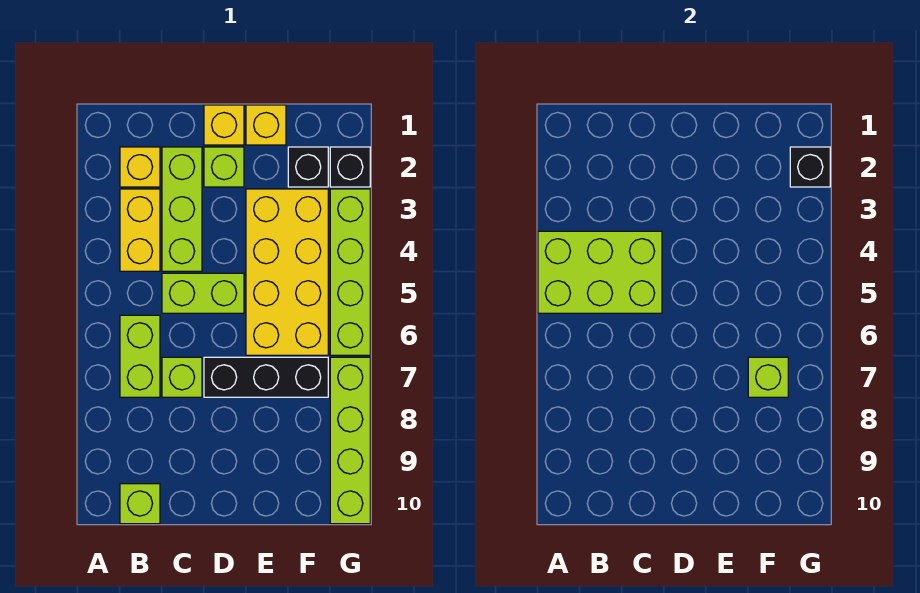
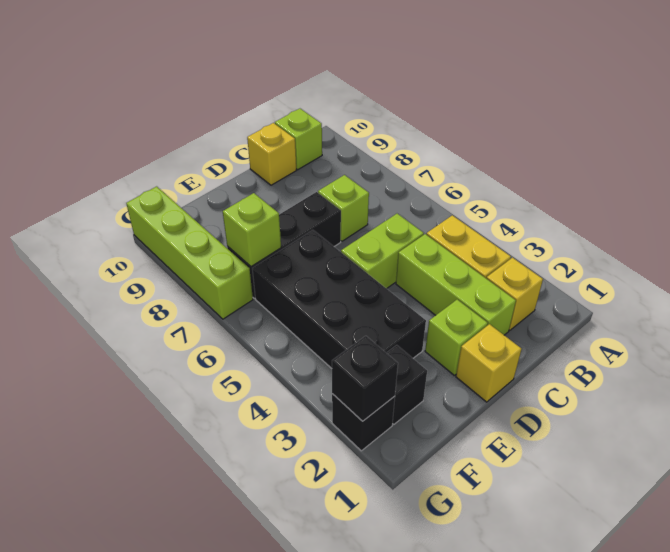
lime 2x3 brick [538,231,662,313] -> none
lime 1x2 brick [120,315,160,397] -> none
yellow 1x1 brick [246,105,286,145] -> yellow 1x1 brick moved to [247,123,296,185]
yellow 2x4 brick [246,189,328,355] -> black 2x4 brick [252,230,426,369]
lime 1x4 brick [330,189,370,355] -> none

